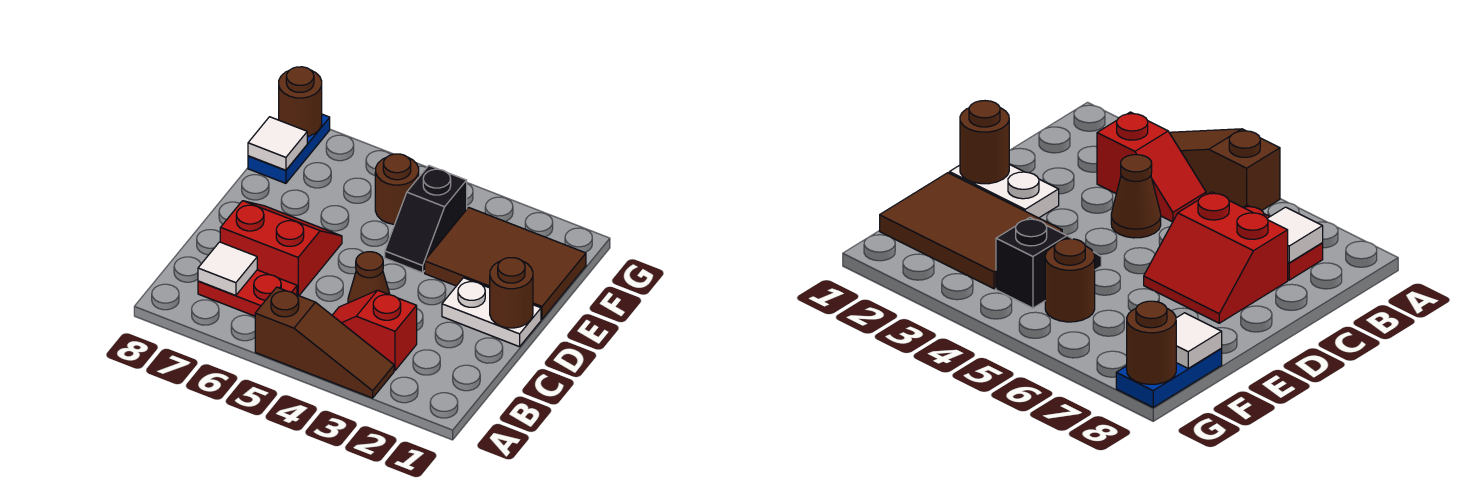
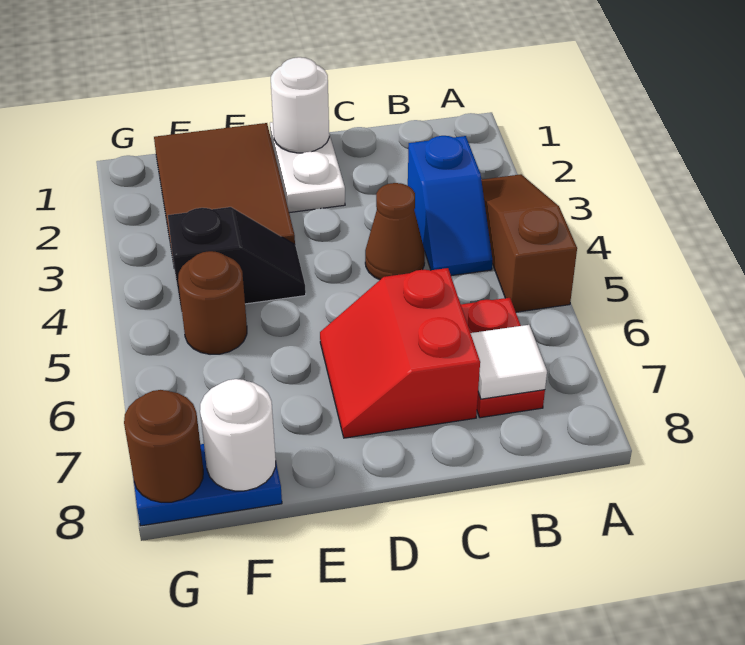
red 1x2 slope [332,290,417,371] -> blue 1x2 slope [408,136,492,276]
brown 1x1 round brick [490,258,533,328] -> white 1x1 round brick [271,57,329,153]
white 1x1 tile [248,117,307,170] -> white 1x1 round brick [200,379,276,491]

